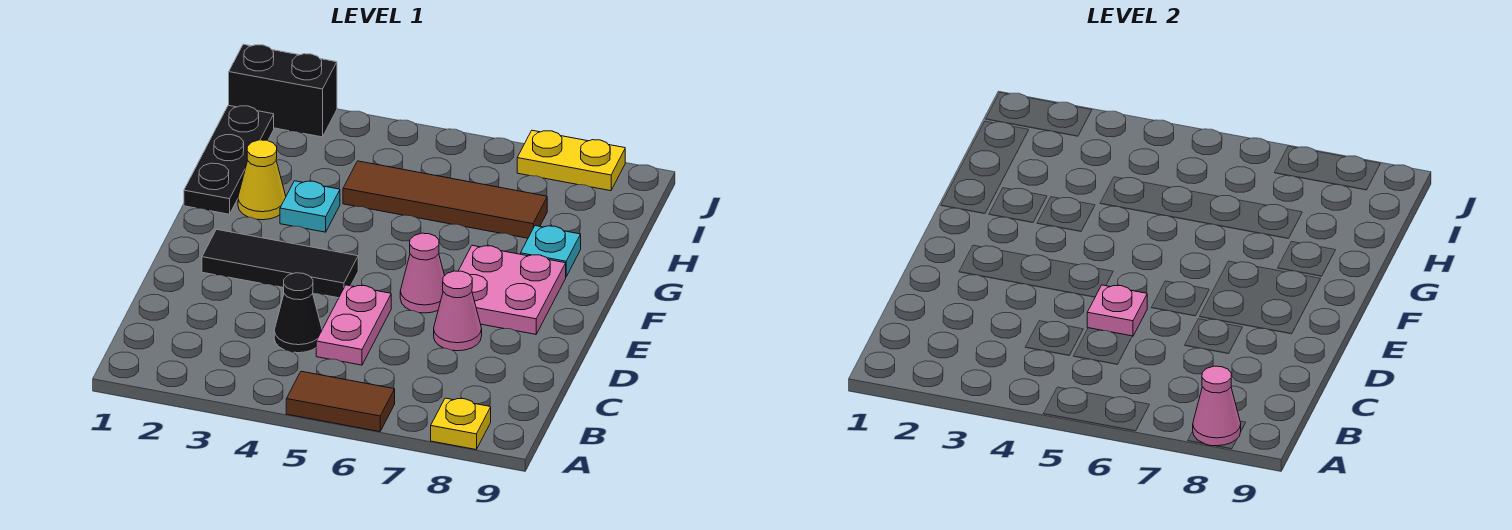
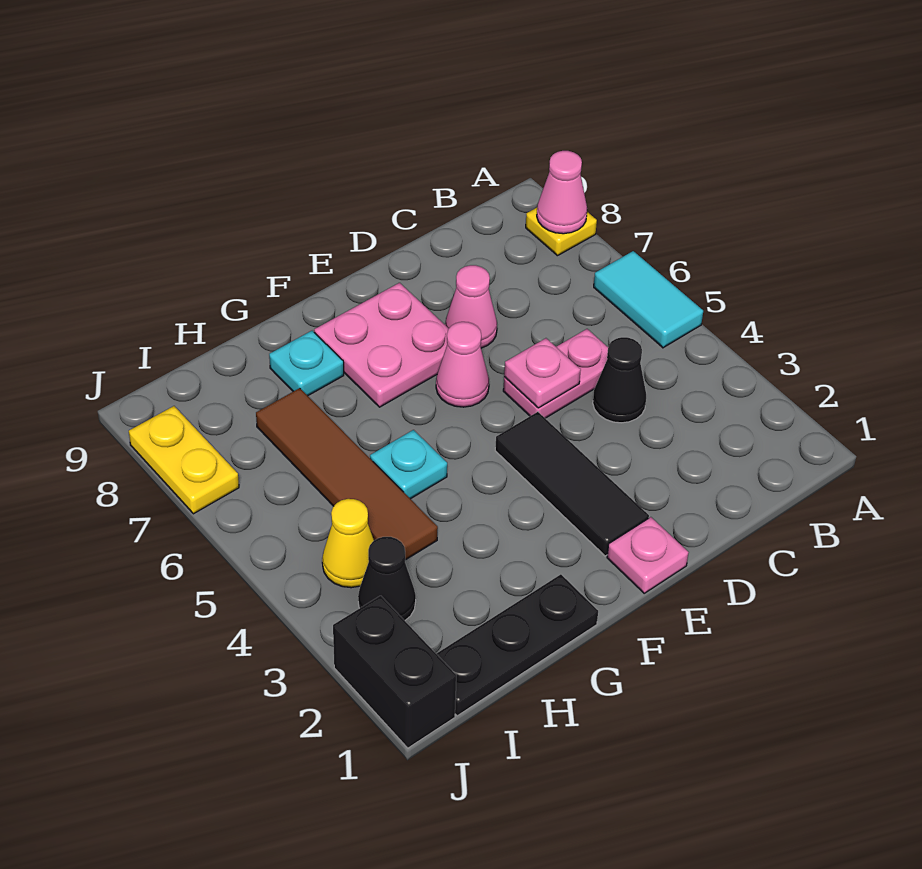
brown 1x2 tile [286,371,395,432] -> cyan 1x2 tile [594,251,703,348]
none -> pink 1x1 plate [607,517,689,593]
yellow 1x1 cone [238,140,286,220] -> yellow 1x1 cone moved to [322,499,374,588]
cyan 1x1 plate [280,181,340,232] -> cyan 1x1 plate moved to [370,430,447,499]
none -> black 1x1 cone [358,537,416,620]

